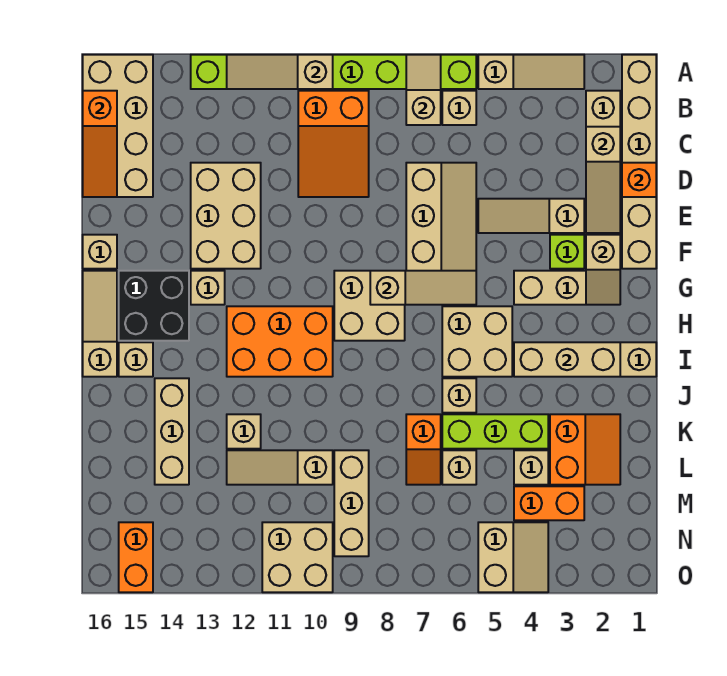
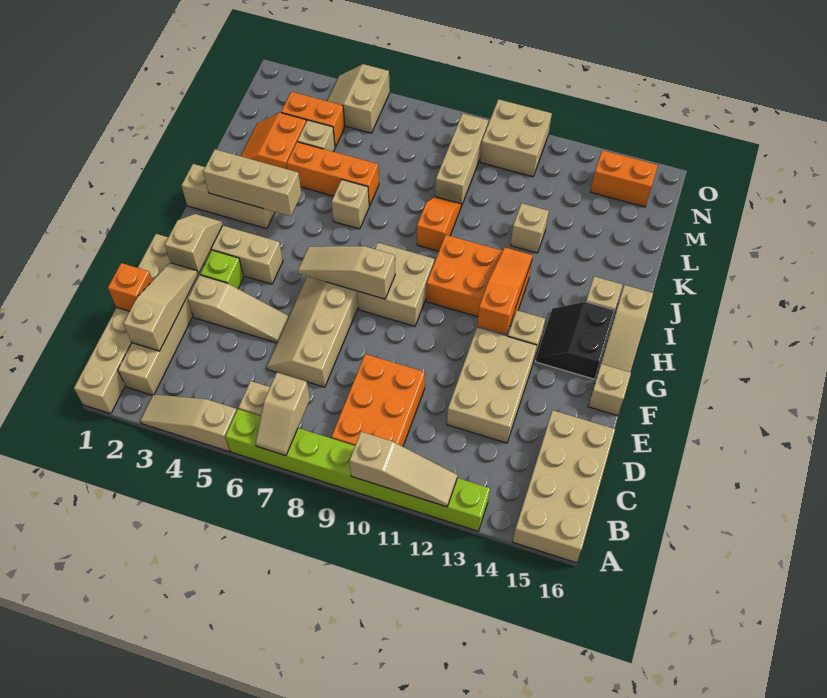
orange 2x3 slope [298,91,369,197] -> orange 2x3 brick [331,354,425,447]
orange 1x3 slope [83,91,117,197] -> orange 1x3 slope moved to [477,247,533,334]
black 2x2 brick [119,271,189,341] -> black 2x2 slope [535,302,615,379]
tan 2x2 brick [442,306,512,377] -> none
tan 1x3 brick [155,378,189,485] -> none
lime 1x3 brick [442,414,548,449] -> orange 1x3 brick [287,142,379,206]
orange 1x2 slope [406,414,441,485] -> orange 1x2 slope moved to [417,197,461,251]
tan 1x1 brick [442,450,476,485] -> none
tan 1x3 slope [227,450,333,485] -> none
orange 1x2 brick [119,522,153,592] -> orange 1x2 brick turned to [591,150,658,207]

